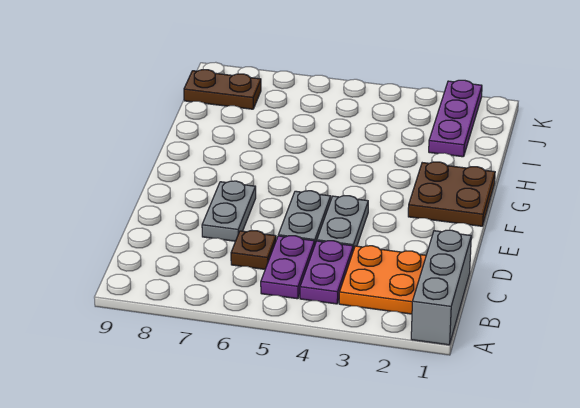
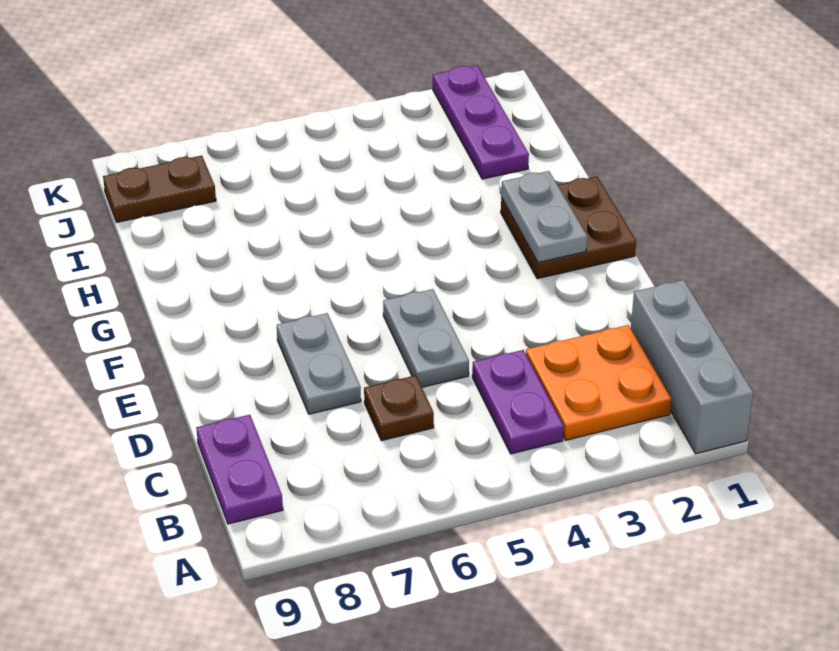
purple 1x2 plate [261,236,315,299] -> purple 1x2 plate moved to [196,415,283,524]
grey 1x2 plate [317,196,368,250] -> grey 1x2 plate moved to [501,171,587,263]

